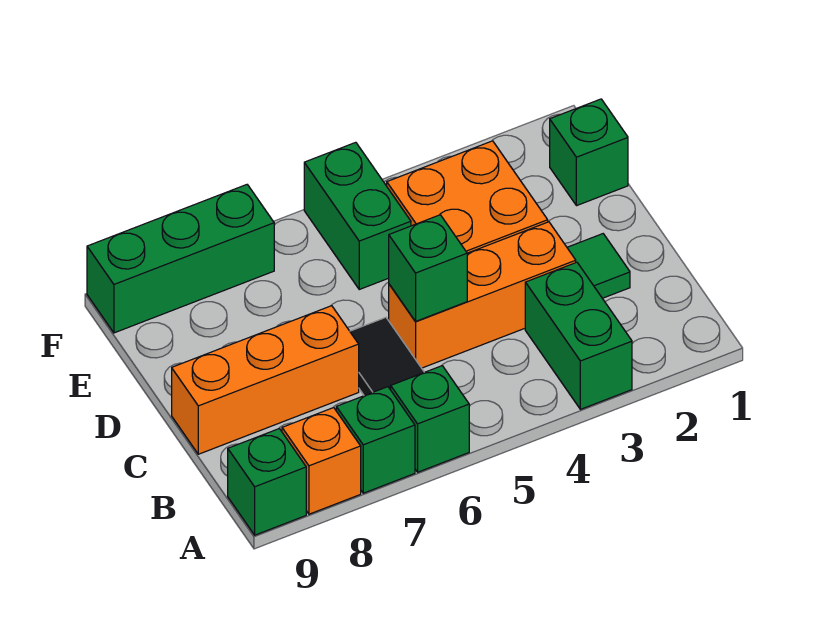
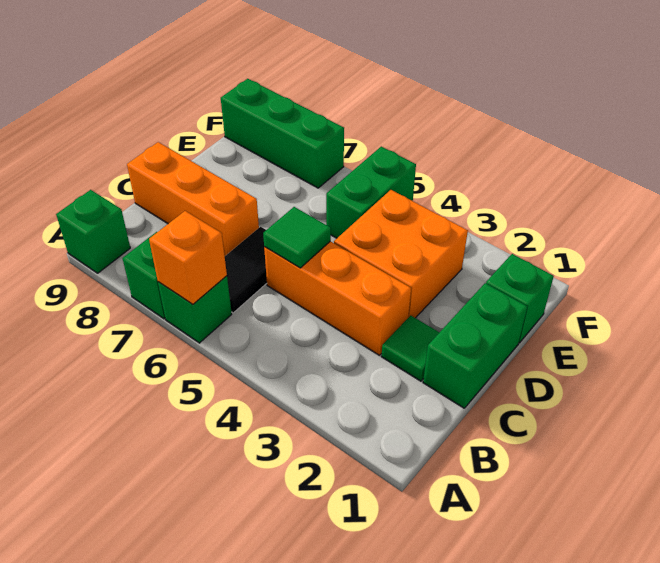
green 1x2 brick [525,262,632,409] -> green 1x2 brick moved to [423,283,527,408]
orange 1x1 brick [282,408,361,514] -> orange 1x1 brick moved to [149,211,227,304]
green 1x1 brick [389,215,467,321] -> green 1x1 tile [263,207,331,268]

